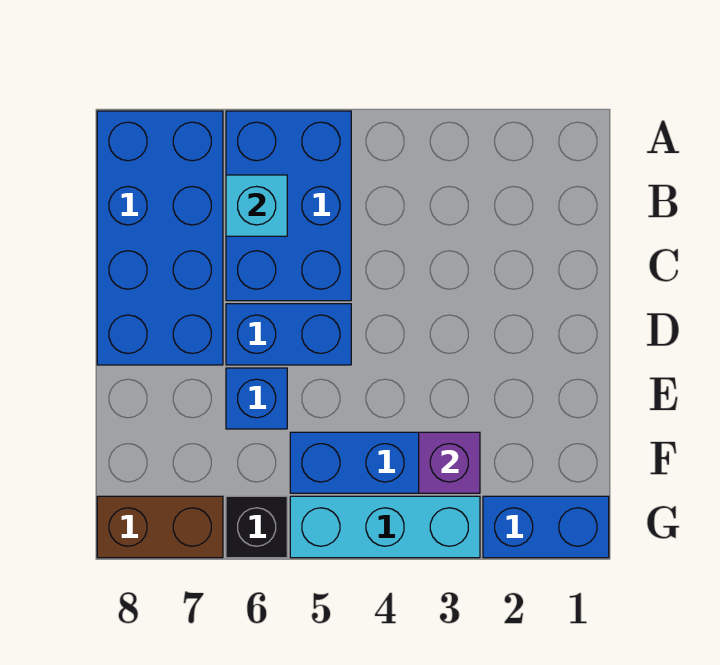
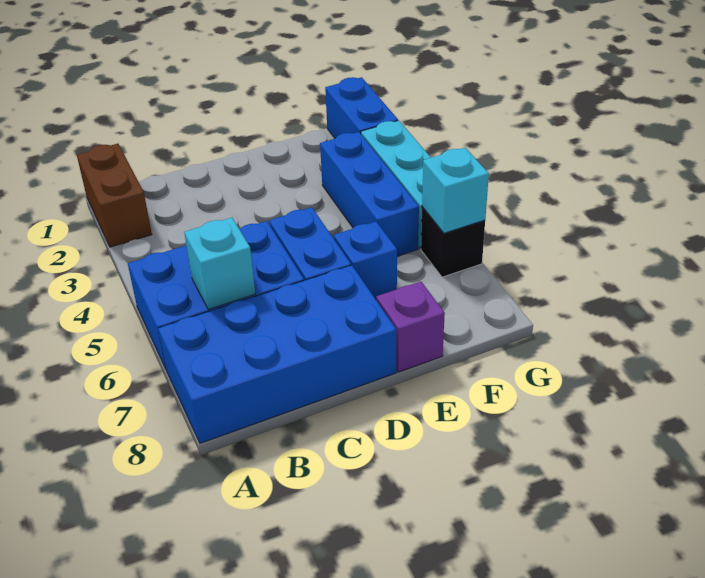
purple 1x1 brick [419,432,480,493] -> purple 1x1 brick moved to [376,282,445,372]
none -> cyan 1x1 brick [422,148,489,233]
brown 1x2 brick [97,496,223,558] -> brown 1x2 brick moved to [77,144,152,247]

